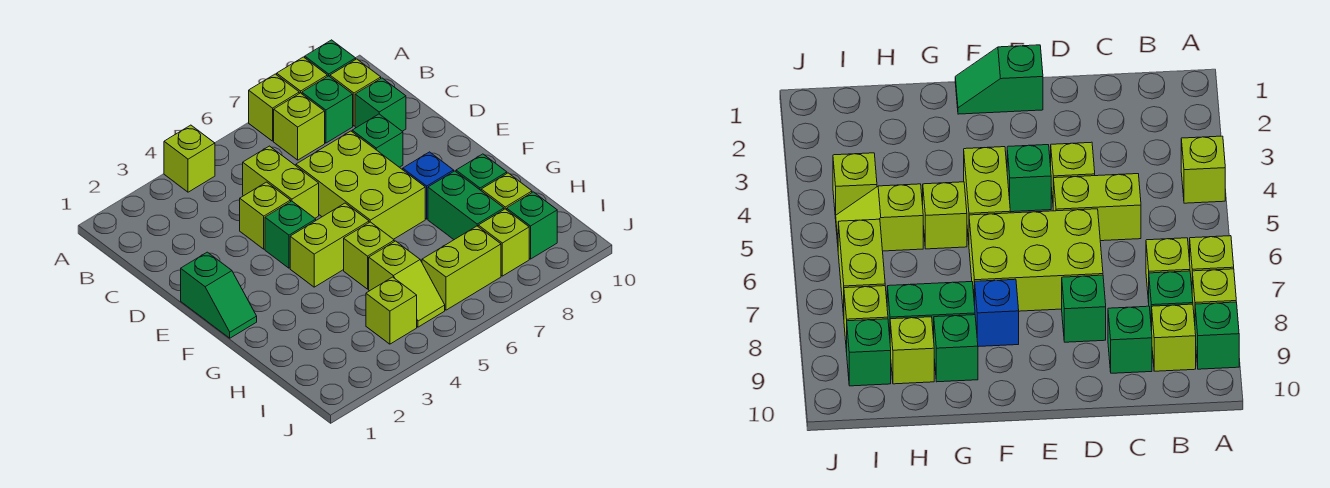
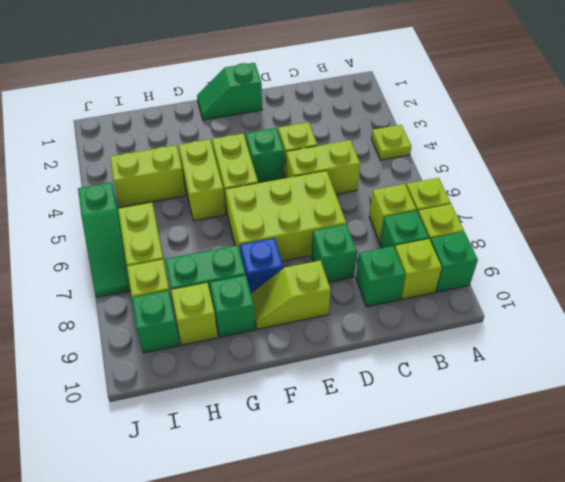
lime 1x1 brick [164,125,215,192] -> lime 1x1 plate [371,125,411,160]
lime 1x1 brick [344,222,394,289] -> lime 1x2 brick [178,139,226,221]
lime 1x2 slope [369,241,445,327] -> lime 1x2 slope moved to [251,260,331,329]
lime 1x1 brick [366,277,417,344] -> lime 1x2 brick [110,145,186,208]
none -> green 1x3 slope [78,182,131,297]

